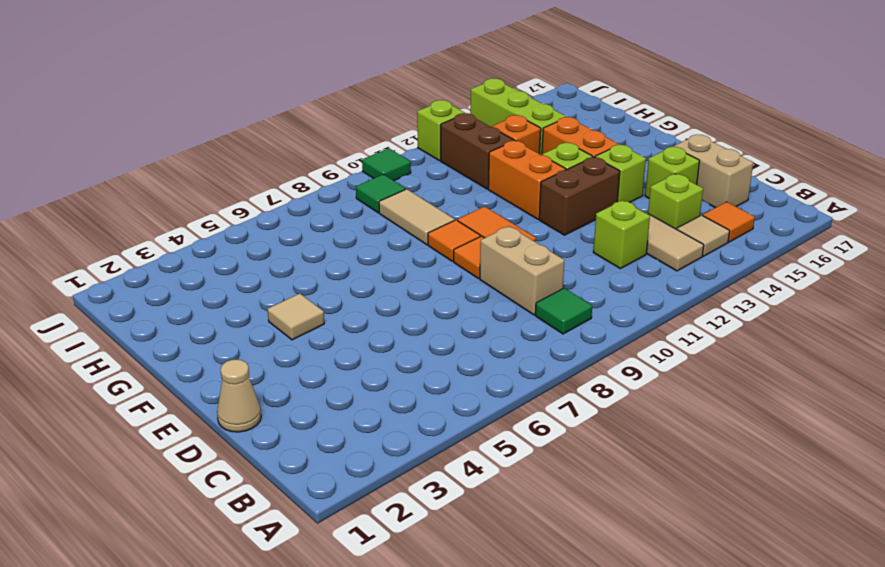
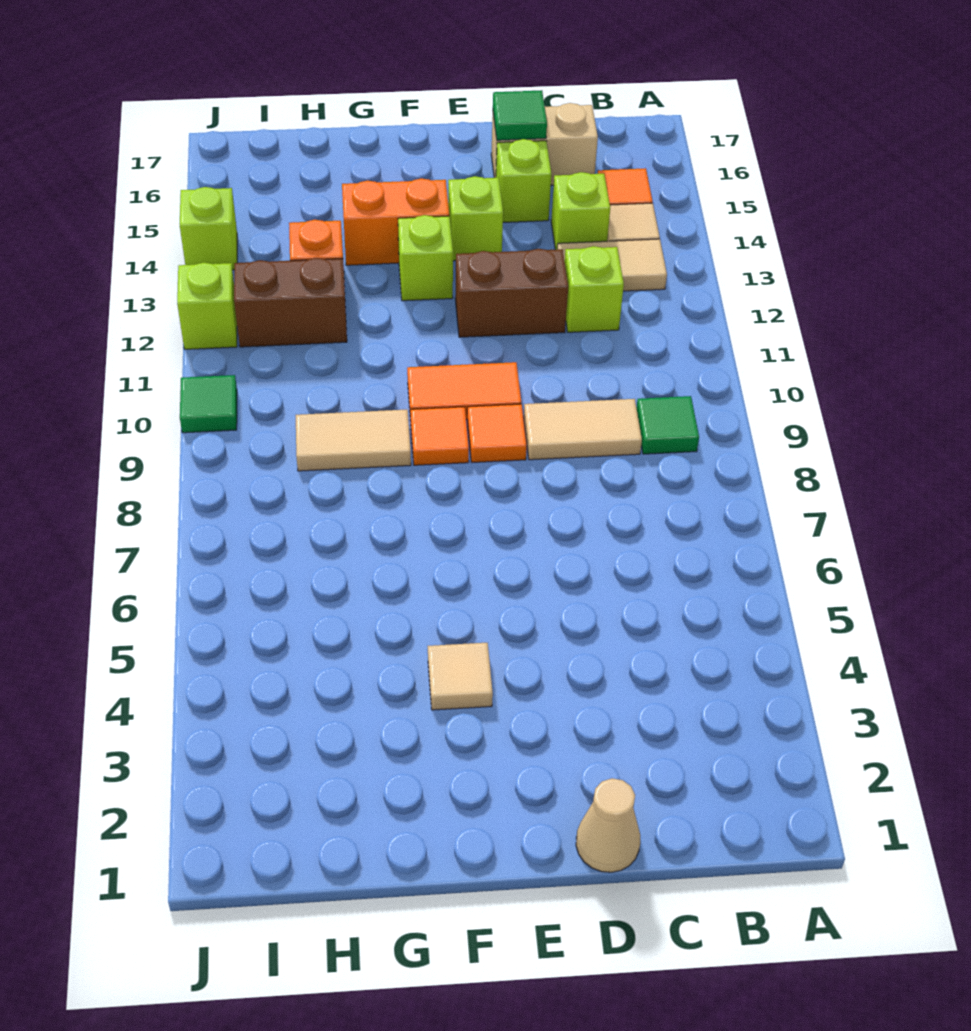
tan 1x2 brick [480,226,564,315] -> tan 1x2 tile [524,399,642,460]
brown 1x2 brick [539,157,620,235] -> brown 1x2 brick turned to [455,249,568,337]
orange 1x2 brick [488,141,566,219] -> none
lime 1x3 brick [470,78,566,155] -> lime 1x1 brick [180,187,237,270]
green 1x1 tile [356,174,406,213] -> green 1x1 tile moved to [493,90,547,140]

